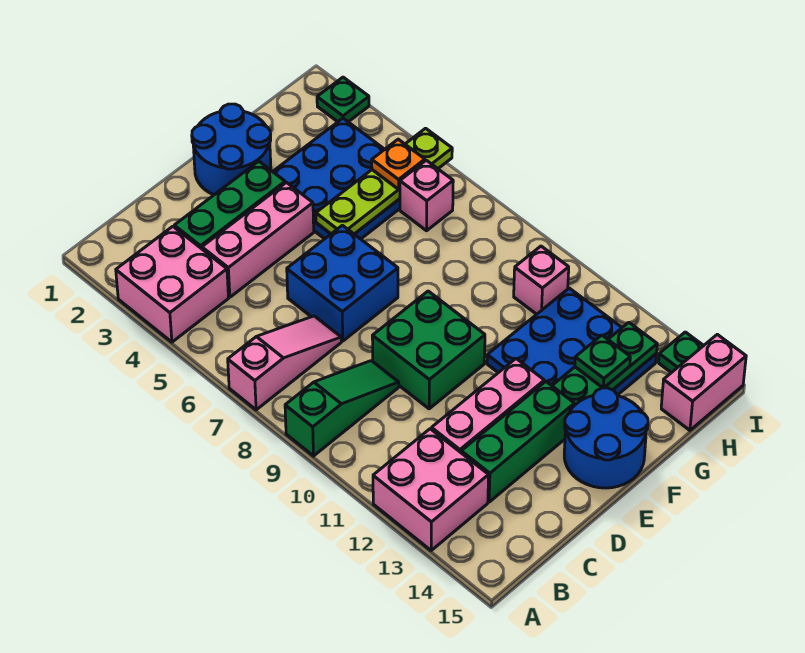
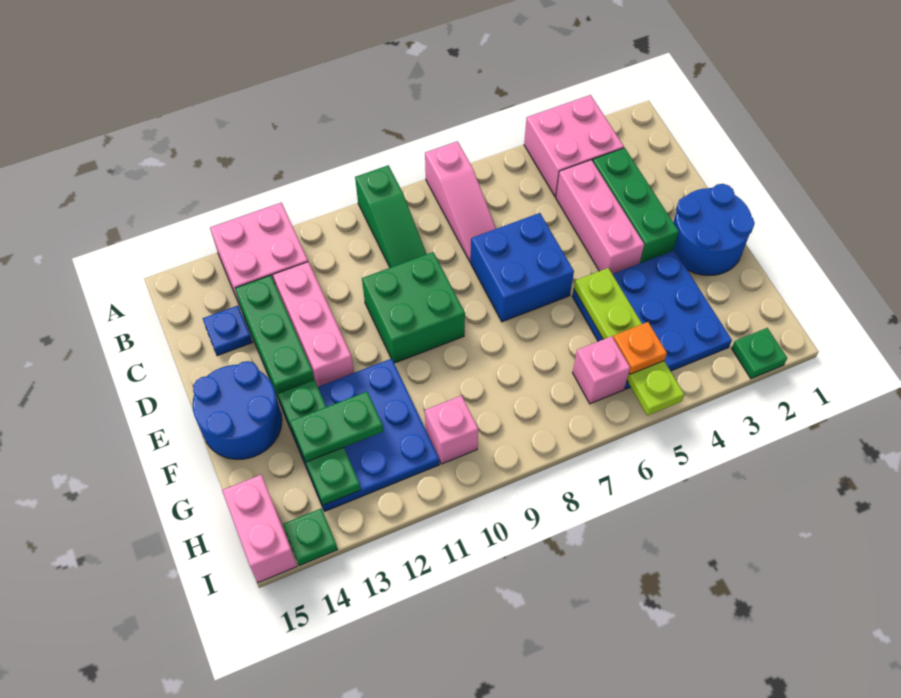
none -> blue 1x1 plate [203,306,253,356]
green 1x1 plate [575,335,630,388] -> green 1x2 plate [290,392,383,462]

